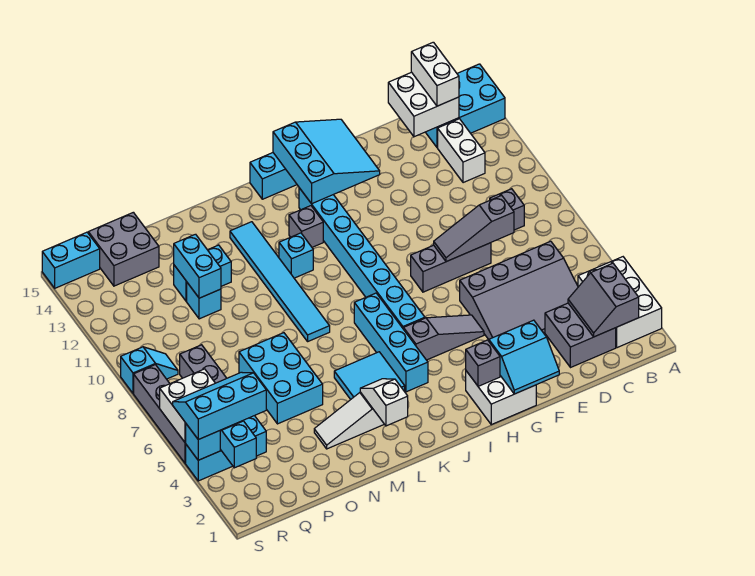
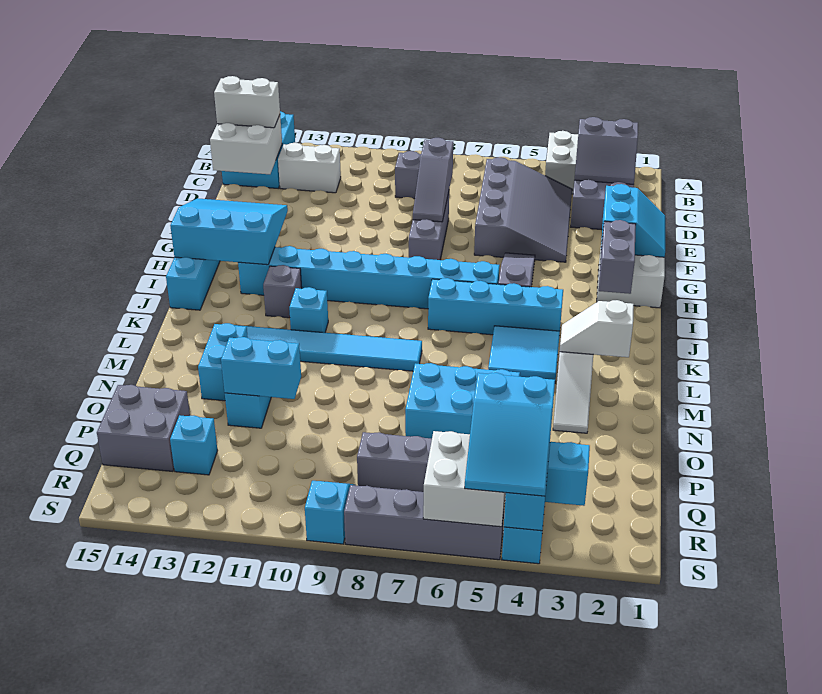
grey 1x1 brick [466,340,500,386] -> grey 1x2 brick [599,220,636,294]
cyan 1x1 brick [187,283,221,319] -> cyan 1x1 brick moved to [170,415,218,475]
cyan 2x3 slope [173,372,266,440] -> cyan 2x3 slope turned to [465,373,555,496]
cyan 1x2 brick [42,232,100,288] -> cyan 1x2 brick moved to [198,323,248,401]

